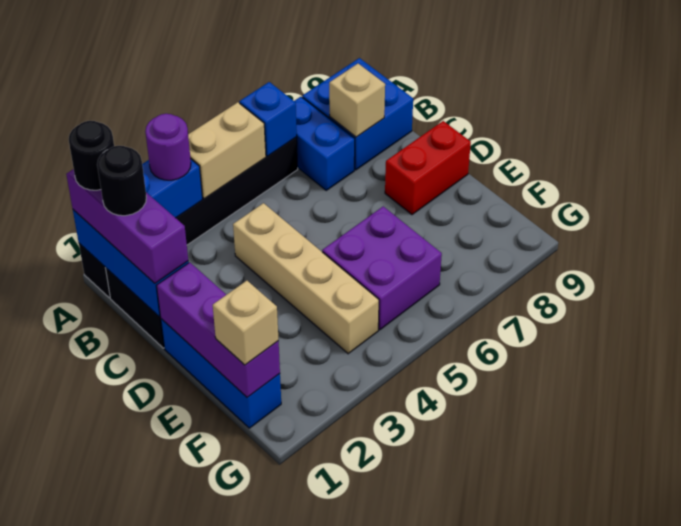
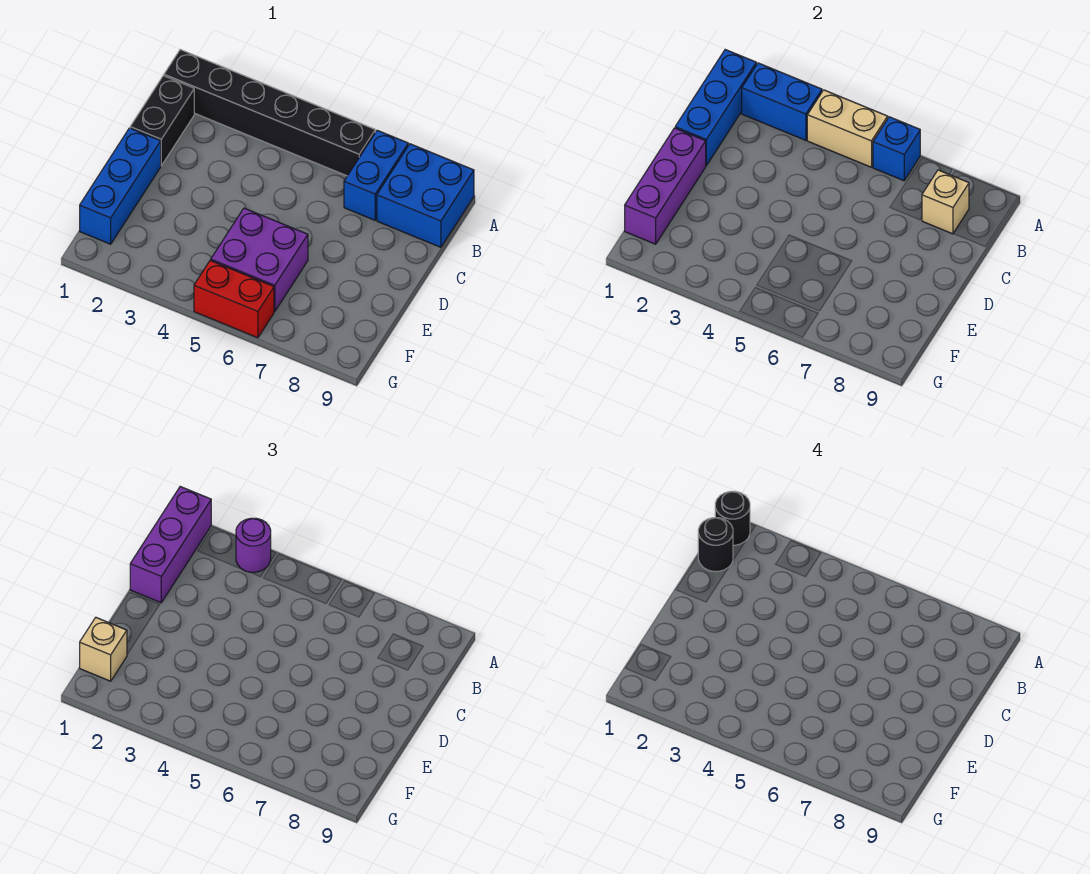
tan 1x4 brick [233,203,379,354] -> none
red 1x2 brick [385,121,471,215] -> red 1x2 brick moved to [194,260,274,338]

